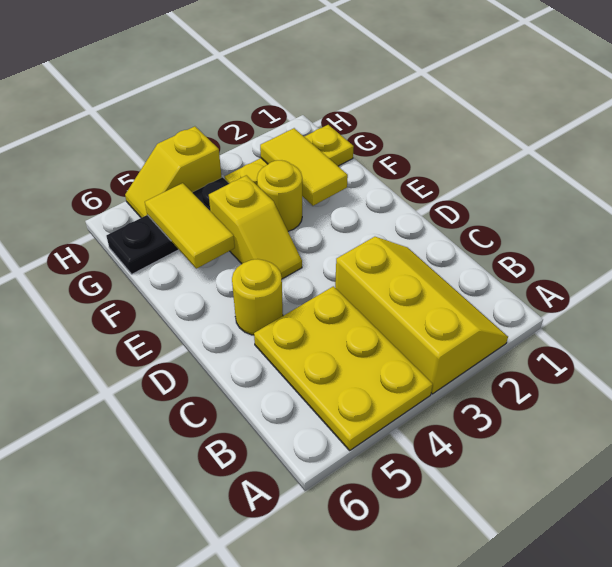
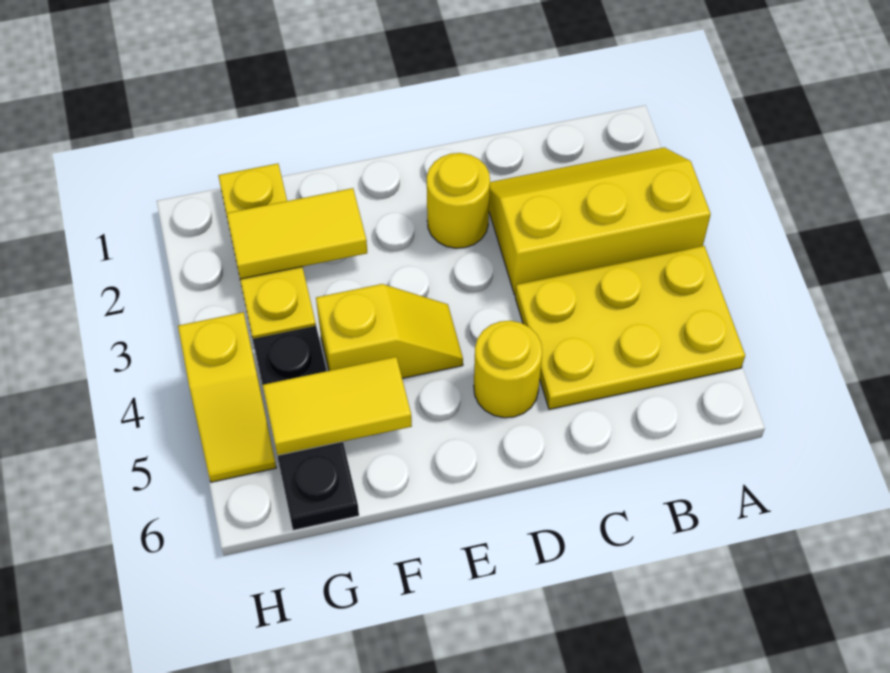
yellow 1x1 round brick [257,160,302,231] -> yellow 1x1 round brick moved to [427,153,490,248]

